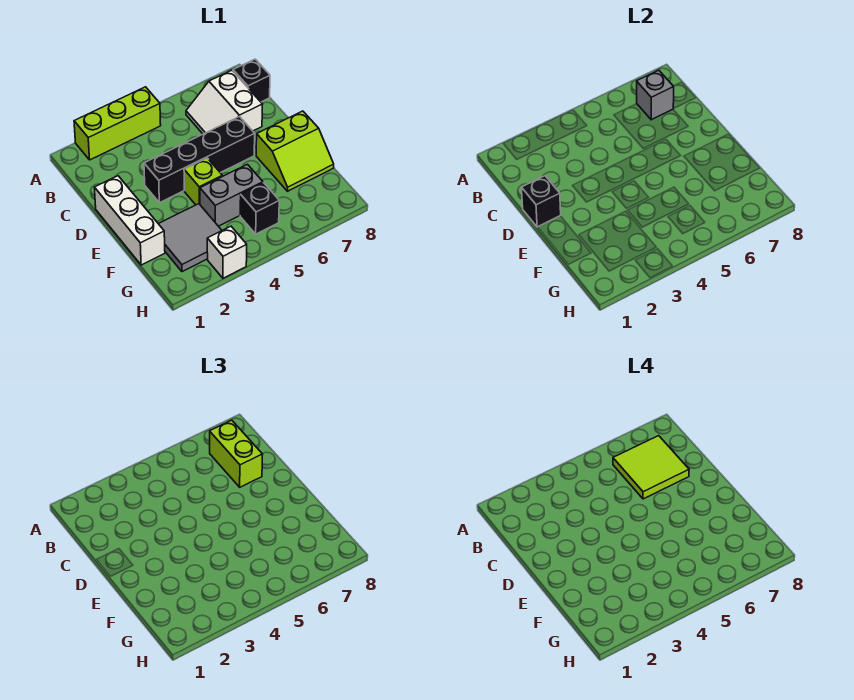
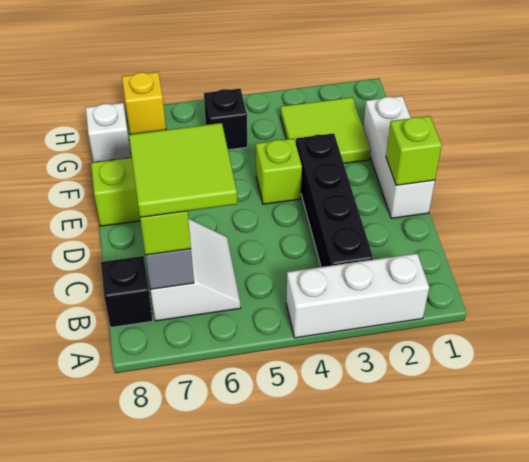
lime 1x3 brick [74,87,161,160] -> white 1x3 brick [286,253,429,338]
black 1x1 brick [521,176,561,227] -> lime 1x1 brick [386,116,442,185]
black 1x4 brick [144,117,255,203] -> black 1x4 brick turned to [296,133,373,267]
grey 2x2 tile [159,204,222,272] -> lime 2x2 tile [280,97,371,163]
grey 1x2 brick [200,164,263,226] -> none
white 1x1 brick [207,226,247,278] -> white 1x1 brick moved to [86,103,131,162]
none -> yellow 1x1 brick [122,72,166,134]

